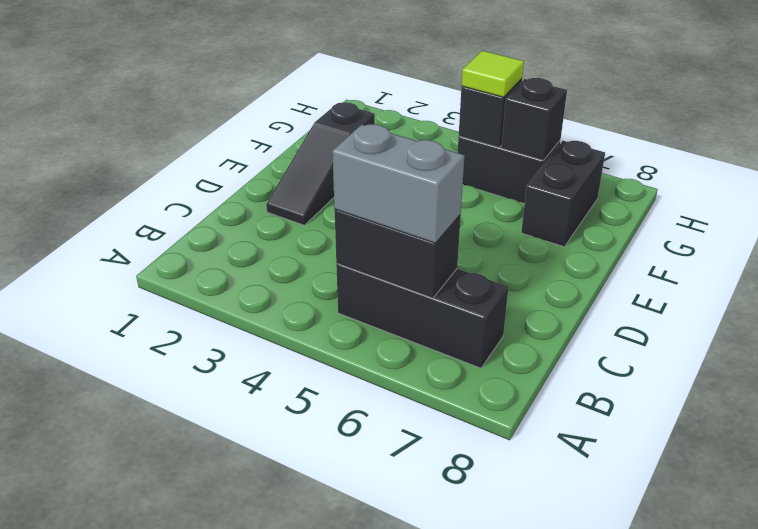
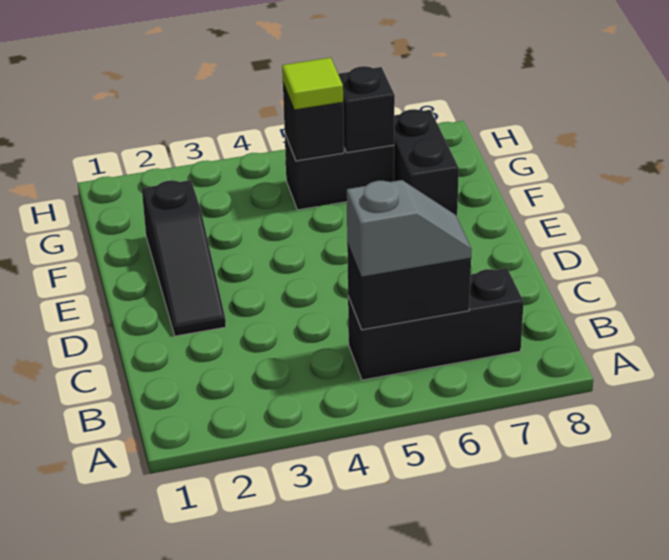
grey 1x2 brick [332,124,465,243] -> grey 1x2 slope [347,180,472,277]

